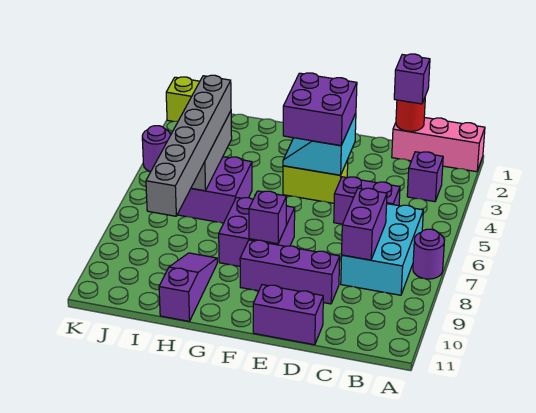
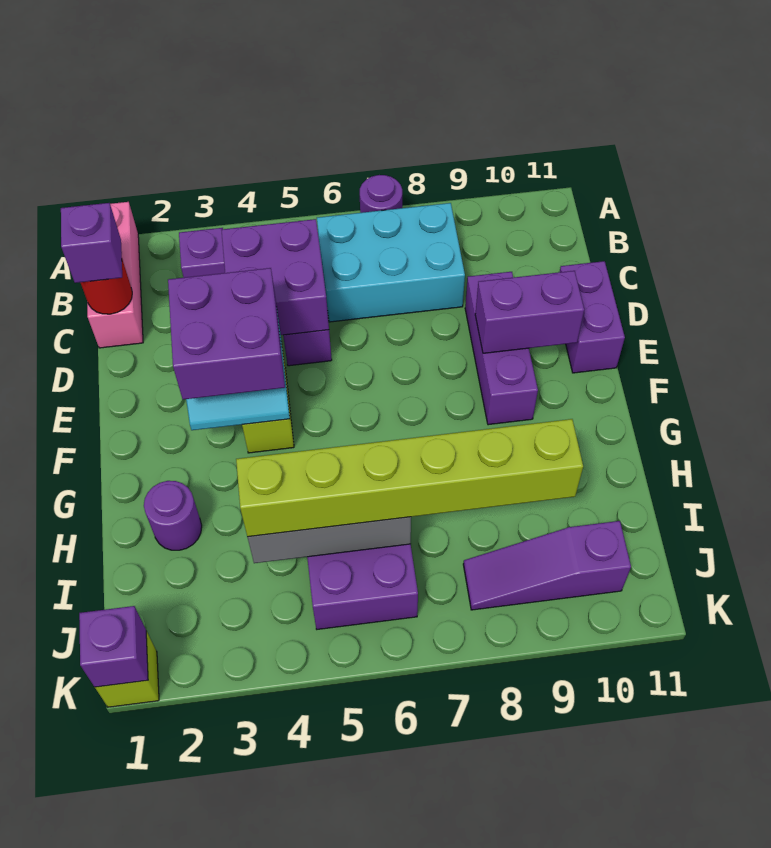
purple 1x2 brick [342,188,387,260] -> purple 1x2 brick moved to [475,271,584,353]
purple 2x2 brick [219,197,295,266] -> purple 2x2 brick moved to [222,219,329,335]
purple 1x1 brick [249,191,287,244] -> purple 1x1 brick moved to [79,606,148,687]
purple 1x3 slope [159,253,217,321] -> purple 1x3 slope moved to [463,521,631,610]
grey 1x6 brick [146,75,231,216] -> lime 1x6 brick [236,419,583,537]
purple 1x1 round brick [142,126,171,172] -> purple 1x1 round brick moved to [144,481,202,550]

